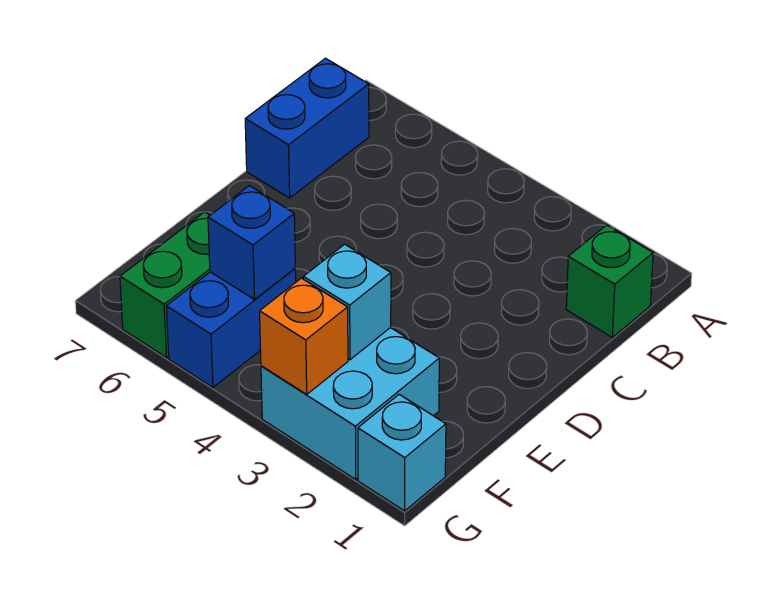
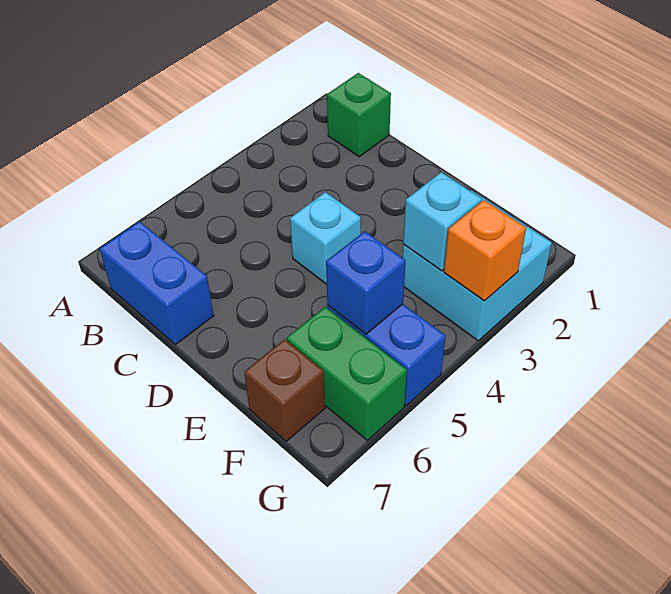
none -> brown 1x1 brick [244,339,325,441]
cyan 1x1 brick [358,395,446,511] -> cyan 1x1 brick moved to [290,192,361,284]

